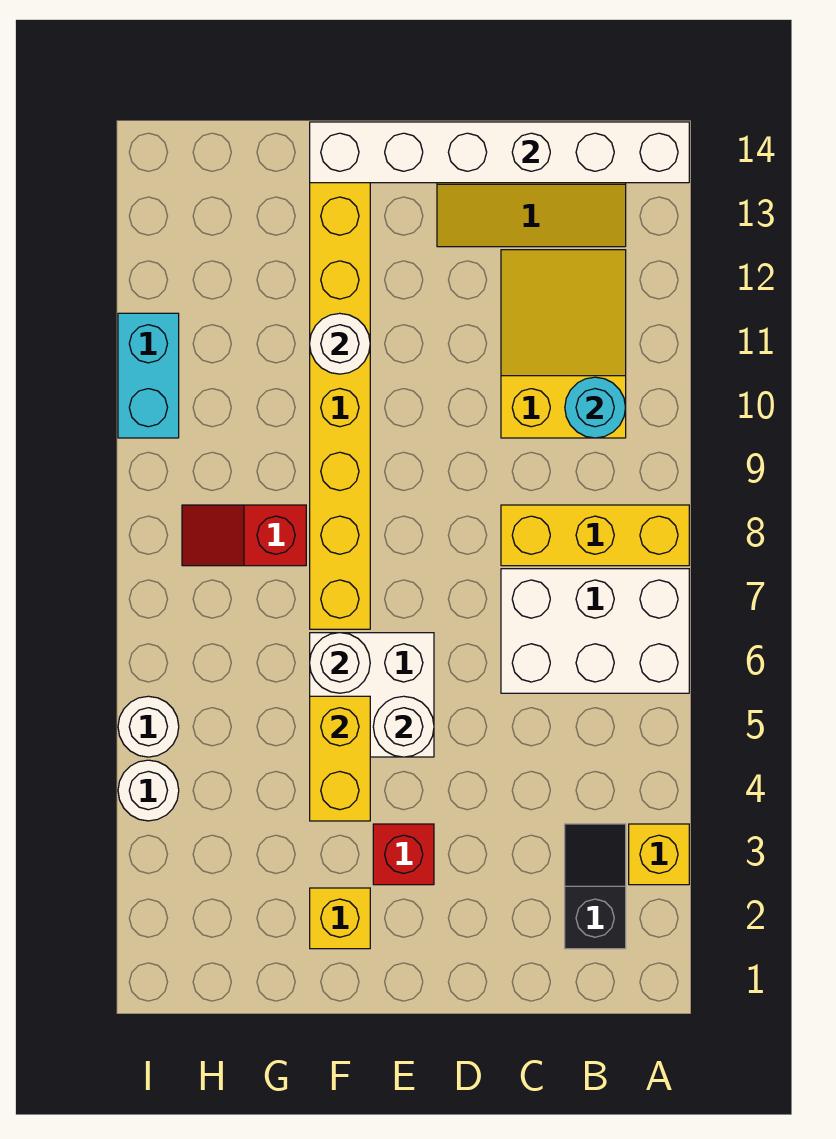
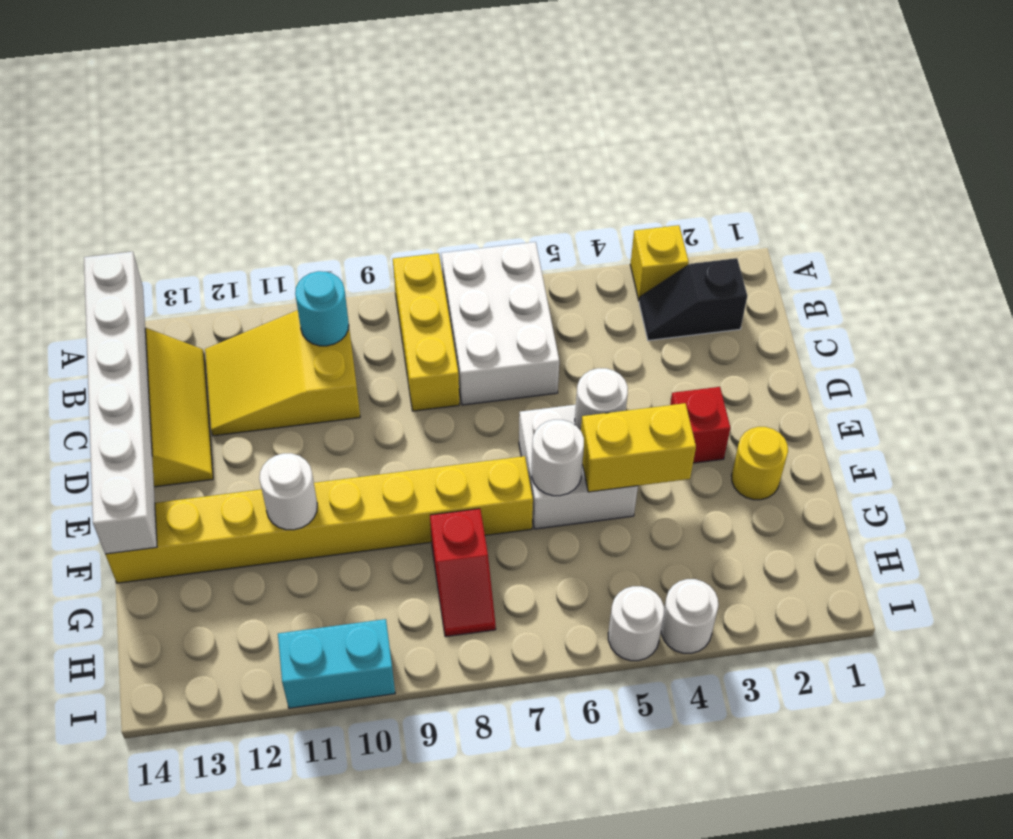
yellow 1x1 brick [310,888,370,949] -> yellow 1x1 round brick [731,427,788,500]

